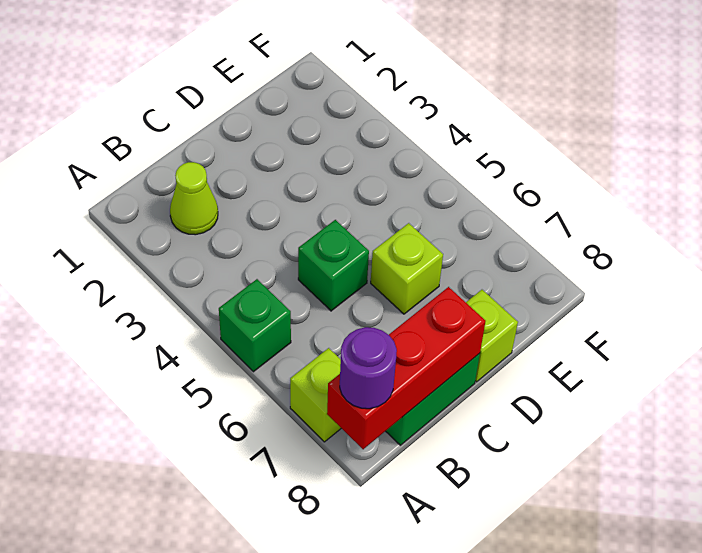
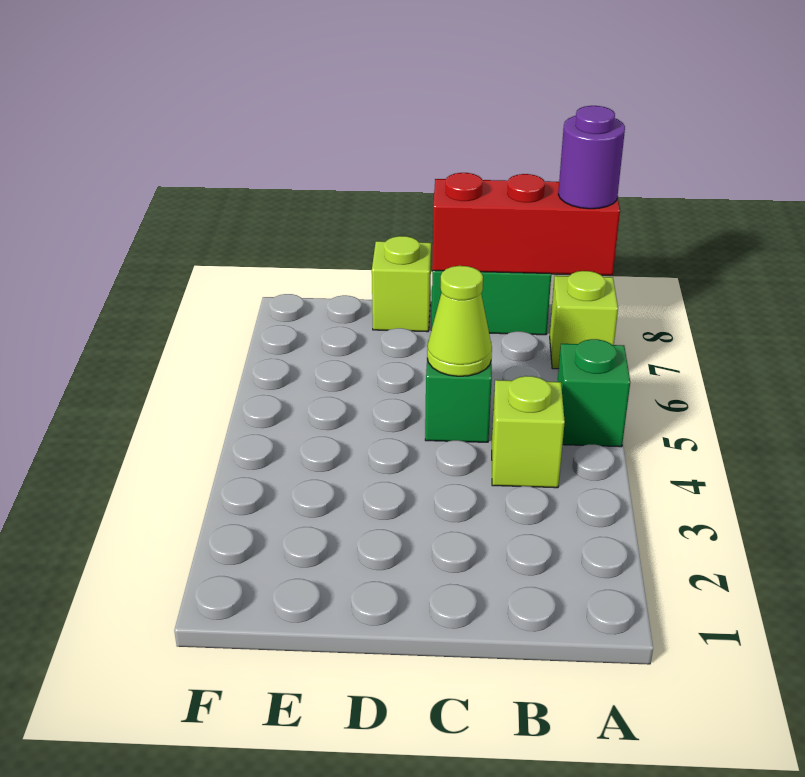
lime 1x1 cone [170,162,218,235] -> lime 1x1 cone moved to [427,266,492,376]
lime 1x1 brick [371,223,443,314] -> lime 1x1 brick moved to [492,376,565,488]

